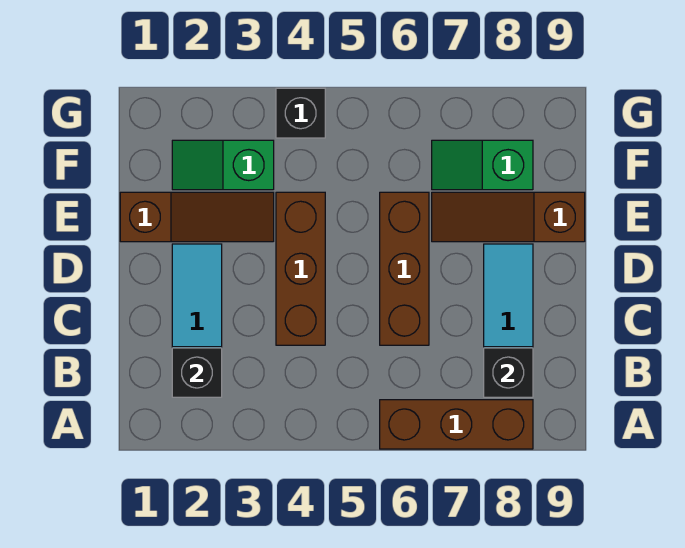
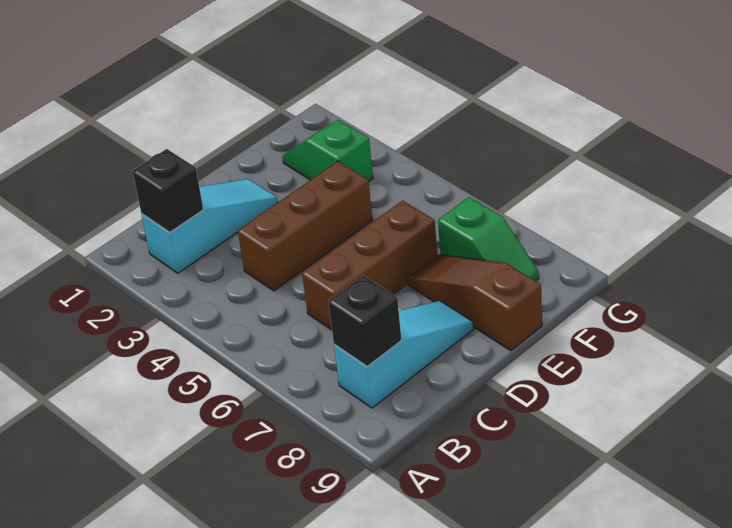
brown 1x3 brick [380,400,533,449] -> none
brown 1x3 slope [120,192,274,242] -> none
green 1x2 slope [432,140,533,190] -> green 1x2 slope turned to [438,197,539,281]
black 1x1 brick [276,88,325,138] -> none

